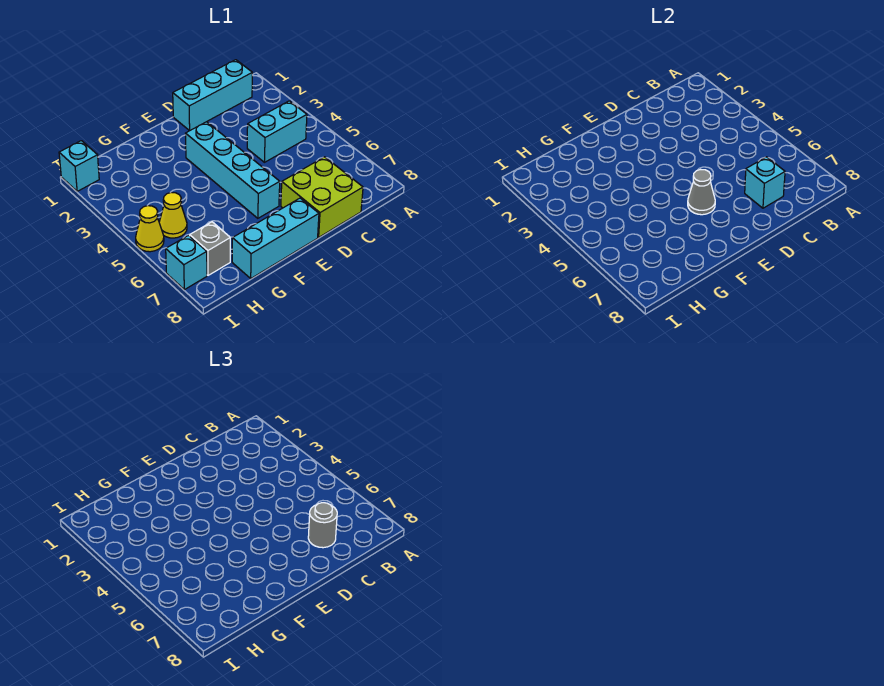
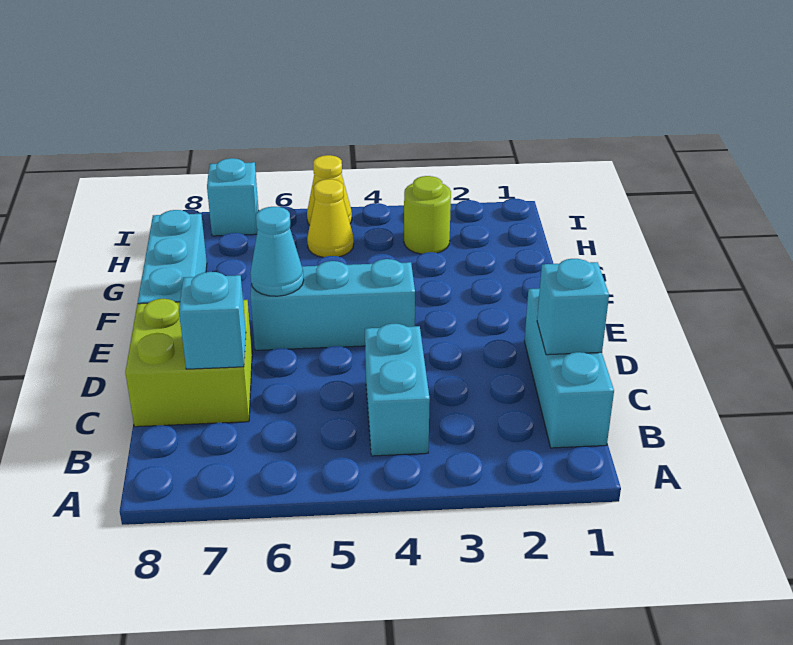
grey 1x1 round brick [308,503,337,548] -> none
cyan 1x4 brick [186,122,280,218] -> cyan 1x3 brick [250,259,415,350]
grey 1x1 cone [688,170,715,215] -> cyan 1x1 cone [250,207,304,296]
none -> lime 1x1 round brick [404,176,451,254]
grey 1x1 brick [190,222,230,275] -> none
cyan 1x1 brick [59,141,99,191] -> cyan 1x1 brick moved to [537,259,609,355]

